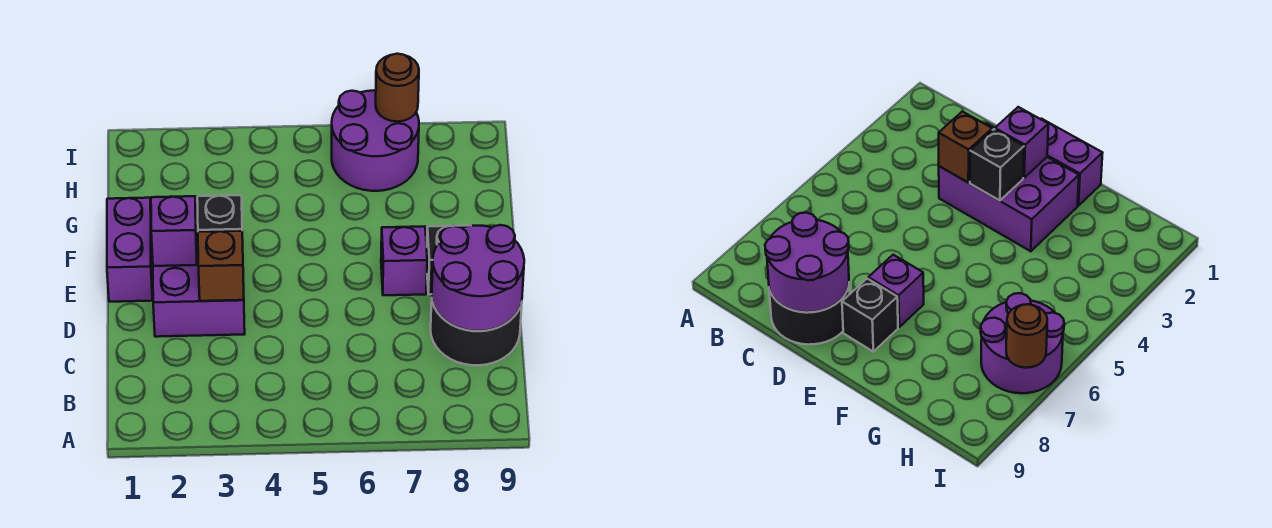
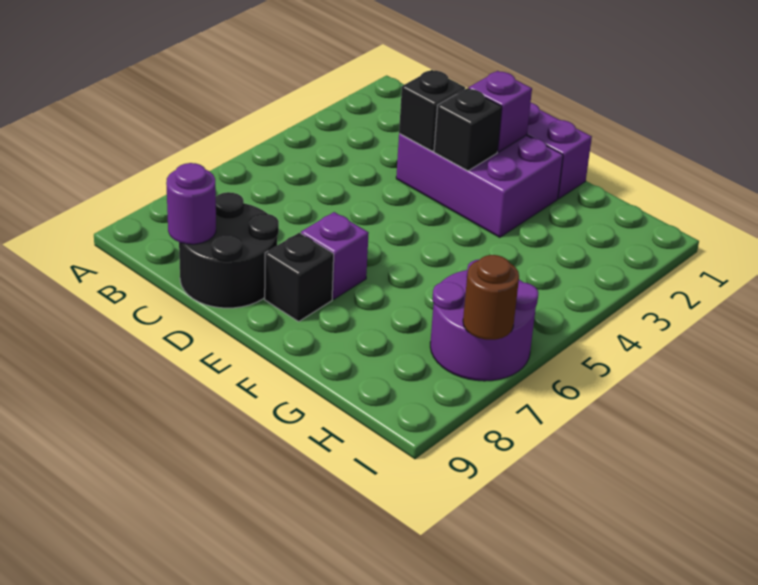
purple 2x2 round brick [432,225,524,331] -> purple 1x1 round brick [166,163,216,244]
brown 1x1 brick [198,231,244,301] -> black 1x1 brick [399,70,465,151]

